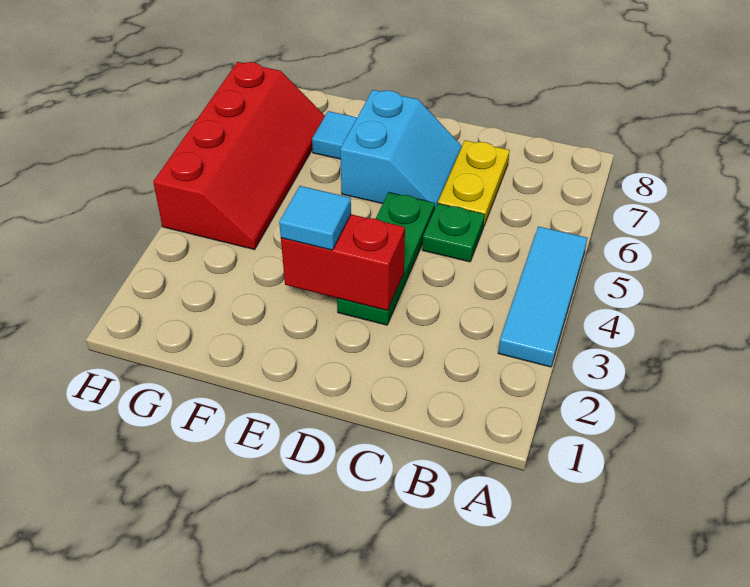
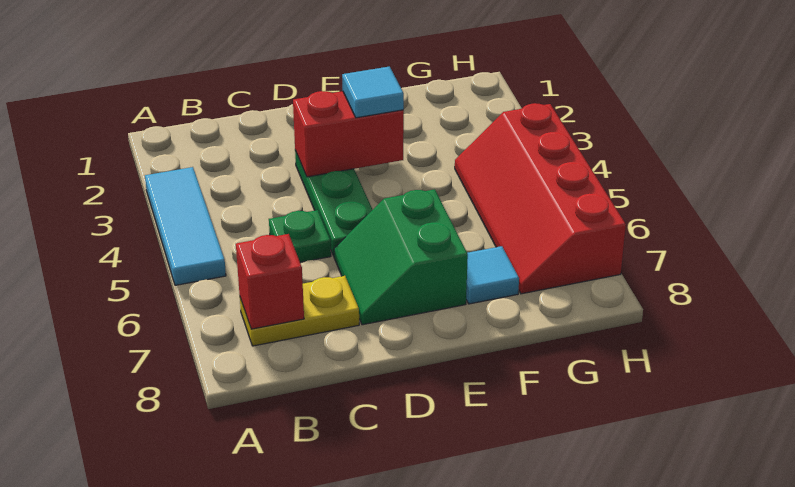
none -> red 1x1 brick [236,234,304,329]
yellow 1x2 plate [438,140,510,227] -> yellow 1x2 plate turned to [240,276,359,346]
cyan 2x2 slope [340,90,462,207] -> green 2x2 slope [334,189,468,325]

